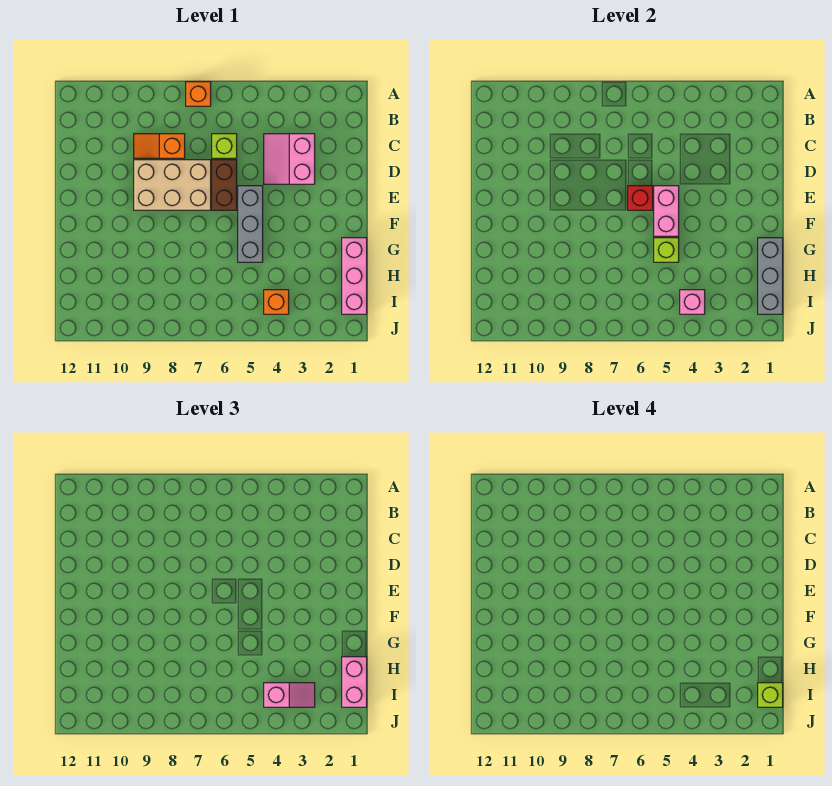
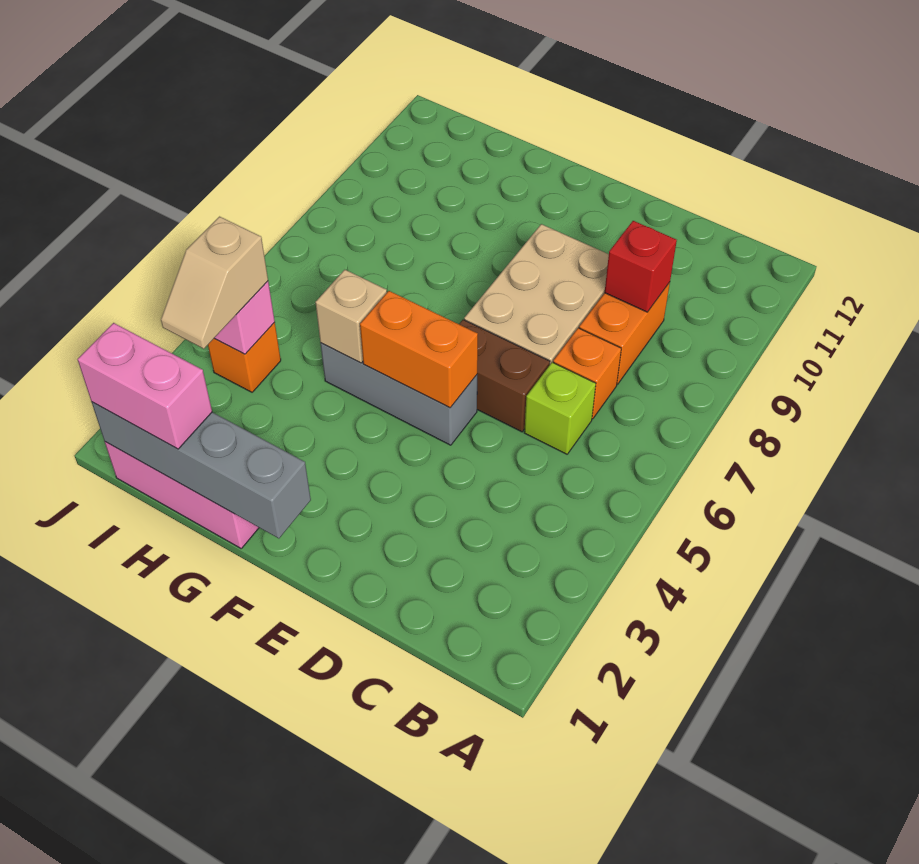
orange 1x1 brick [186,82,211,106] -> orange 1x1 brick moved to [553,328,621,419]
pink 2x2 slope [264,134,315,184] -> none
orange 1x2 slope [134,134,185,158] -> orange 1x2 brick [579,282,670,384]
pink 1x2 brick [654,186,679,236] -> orange 1x2 brick [360,291,478,408]
red 1x1 brick [628,186,653,210] -> red 1x1 brick moved to [605,221,677,312]
grey 1x3 brick [758,238,783,314] -> grey 1x4 brick [92,402,311,538]
lime 1x1 brick [654,238,679,262] -> tan 1x1 brick [315,270,387,363]
lime 1x1 brick [758,683,783,707] -> none
pink 1x2 slope [264,683,315,707] -> tan 1x2 slope [161,217,268,349]

